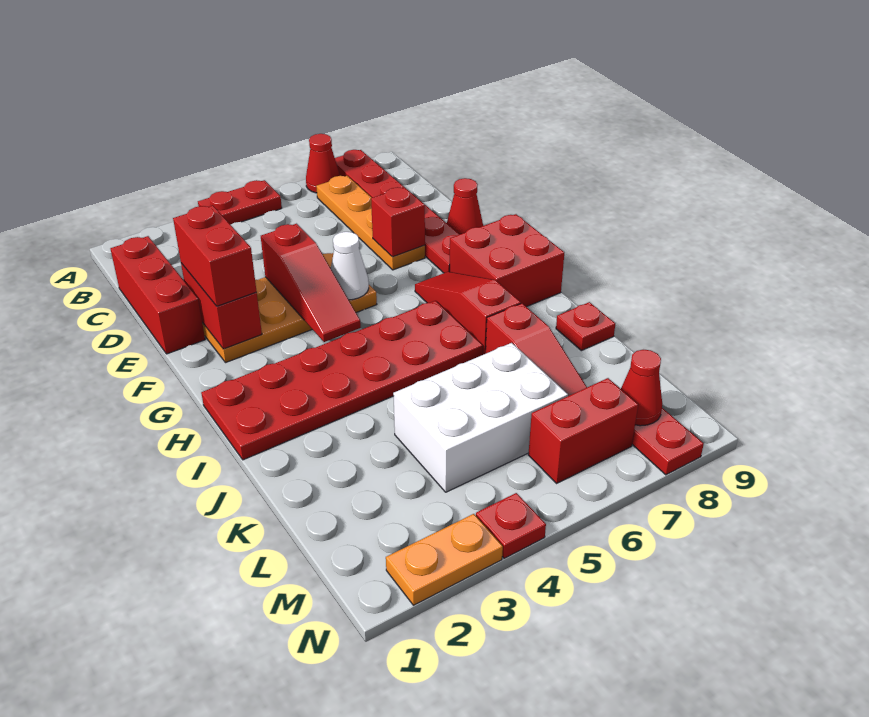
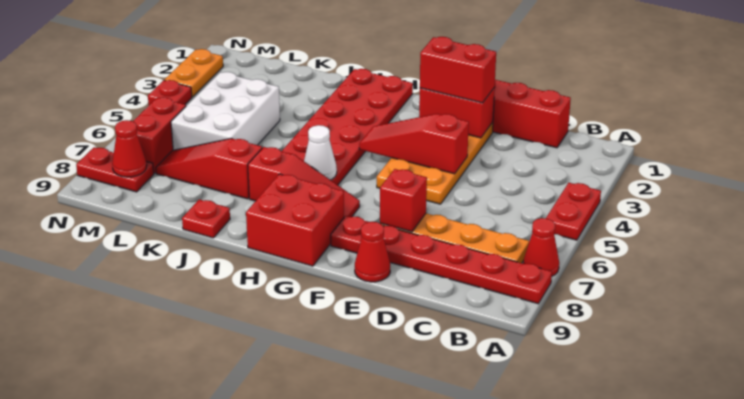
white 1x1 cone [331,232,369,300] -> white 1x1 cone moved to [304,125,337,180]

